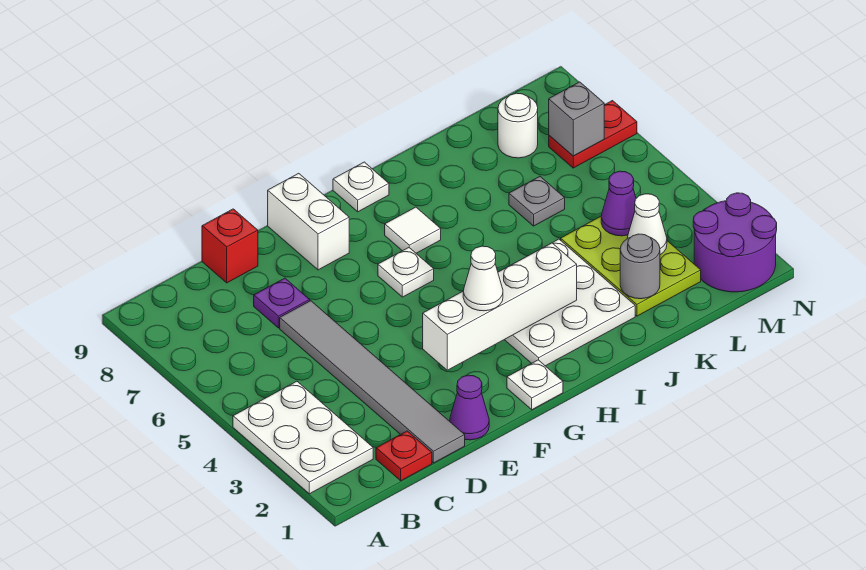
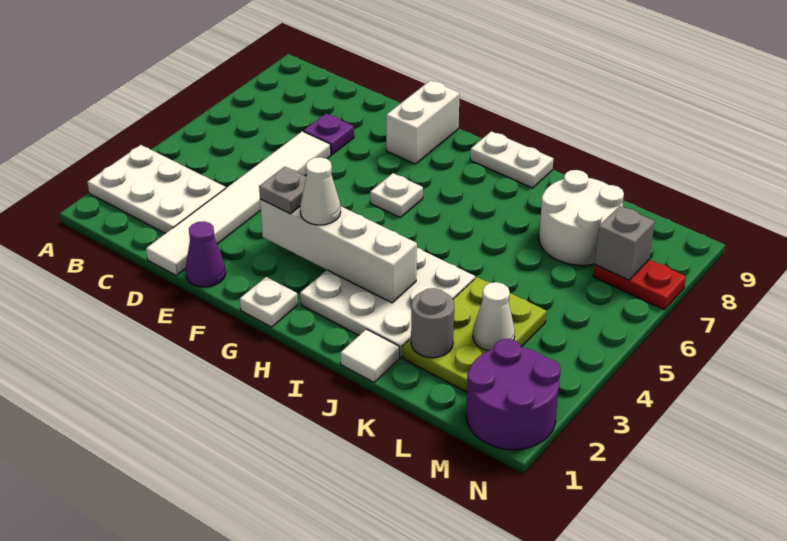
white 2x3 plate [233,381,373,494] -> white 2x3 plate turned to [87,145,226,234]
red 1x1 plate [376,431,432,481] -> none
grey 1x6 tile [280,301,465,463] -> white 1x6 tile [146,131,331,276]
red 1x1 brick [202,209,258,283] -> none
white 1x1 tile [385,207,441,253] -> white 1x1 tile moved to [340,329,400,382]
white 1x1 plate [333,162,389,212] -> white 1x2 plate [470,131,554,188]
grey 1x1 plate [509,177,565,226] -> grey 1x1 plate moved to [259,167,306,214]
purple 1x1 cone [601,171,636,236] -> none
white 1x1 round brick [498,93,538,158] -> white 2x2 round brick [539,170,624,265]

